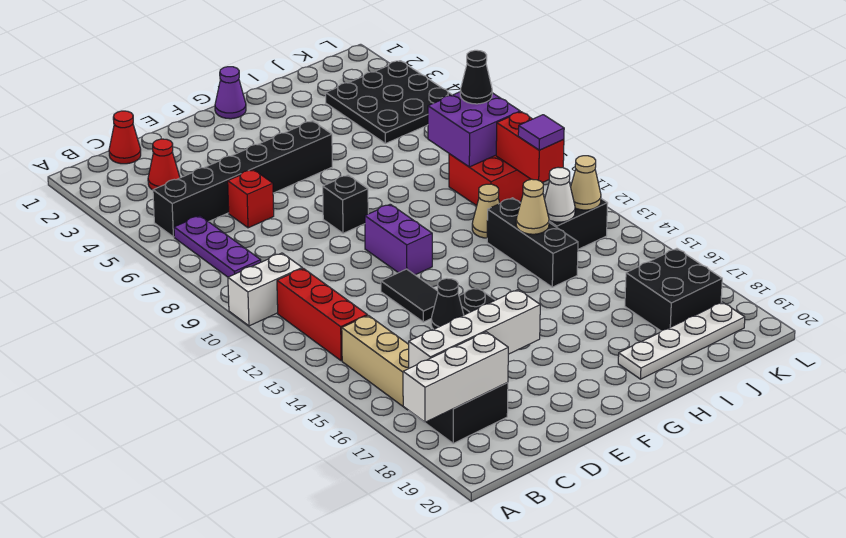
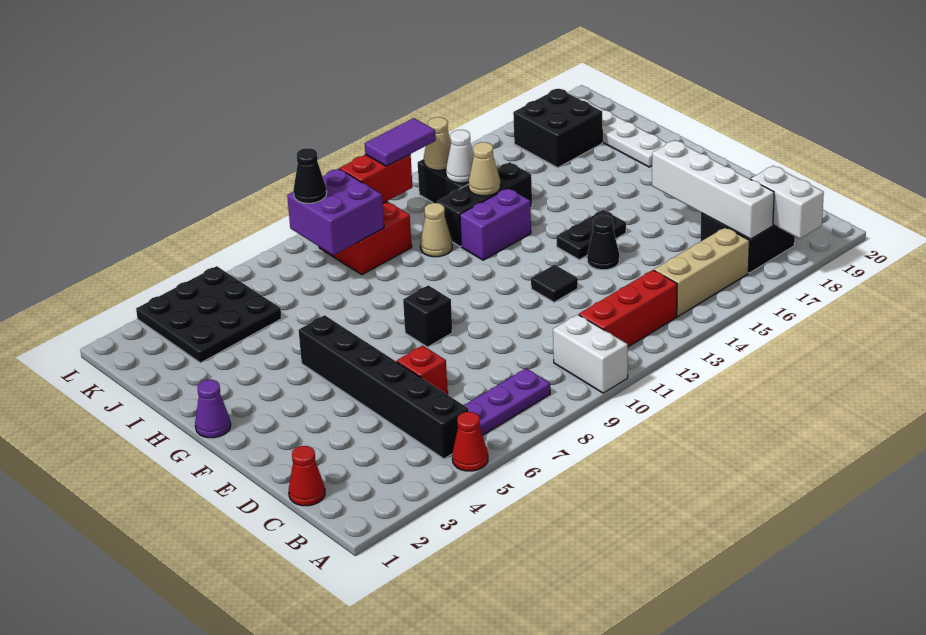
white 1x3 brick [403,332,508,422] -> white 1x2 brick [751,166,824,239]
red 1x1 cone [148,139,180,190] -> red 1x1 cone moved to [452,412,488,471]
black 1x2 tile [381,269,438,322] -> black 1x1 tile [531,265,578,302]
purple 1x2 brick [365,204,432,275] -> purple 1x2 brick moved to [460,188,531,260]
purple 1x1 tile [518,115,564,150] -> purple 1x2 tile [365,118,436,166]

